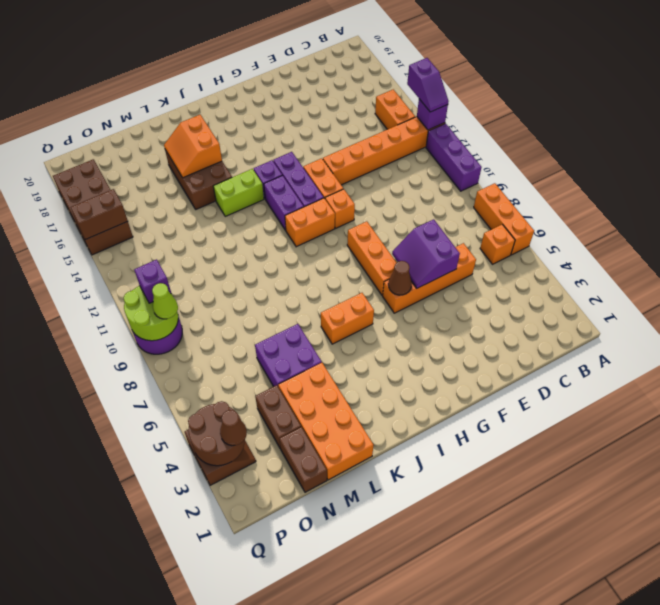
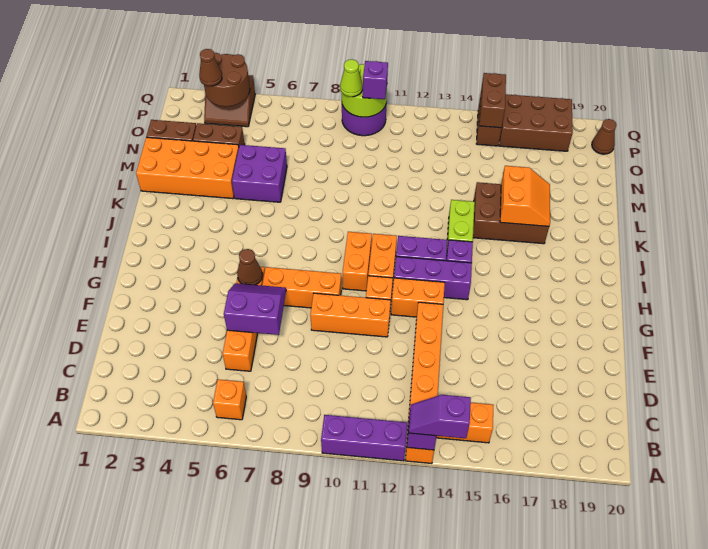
orange 1x3 brick [474,183,534,255] -> orange 1x3 brick moved to [310,293,391,337]
orange 1x2 brick [321,293,374,344] -> orange 1x2 brick moved to [343,232,372,291]
orange 2x2 slope [164,115,222,178] -> orange 2x2 slope turned to [500,166,550,226]
none -> brown 1x1 cone [592,119,616,154]

